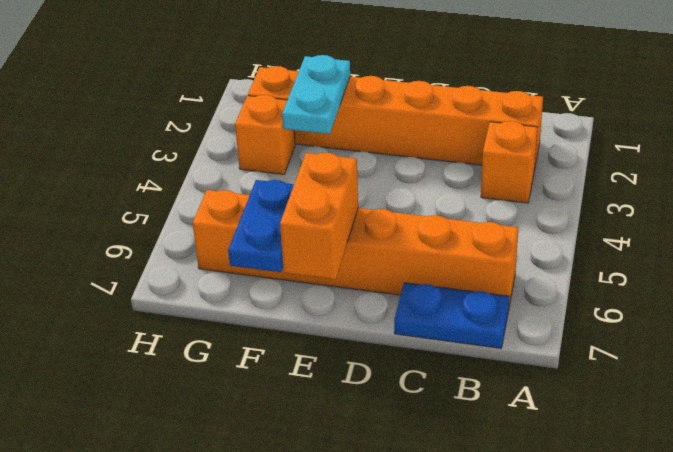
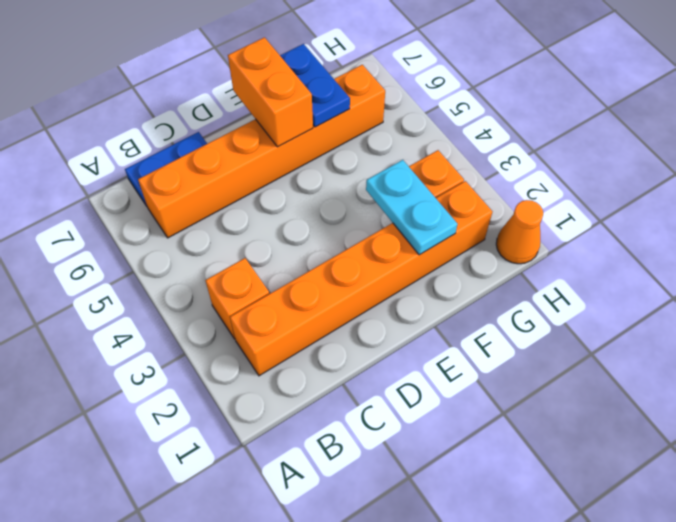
none -> orange 1x1 cone [496,200,543,264]

